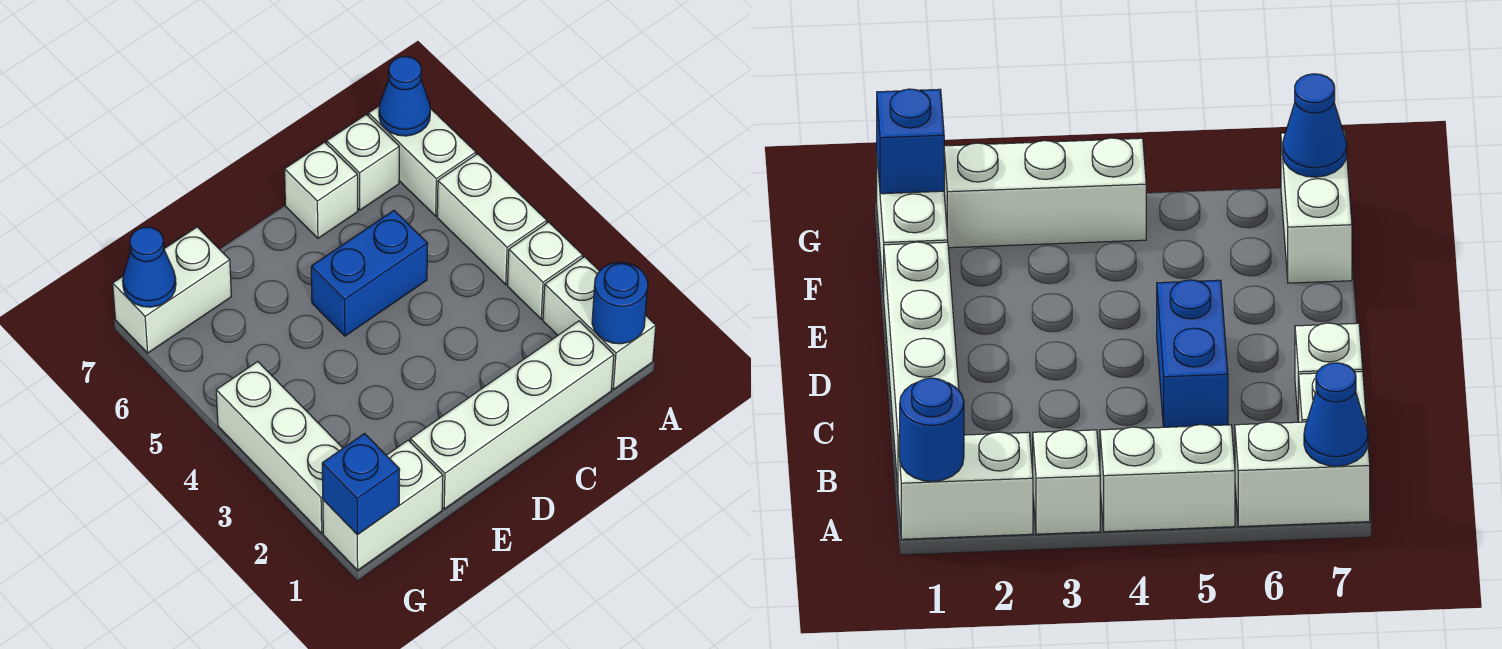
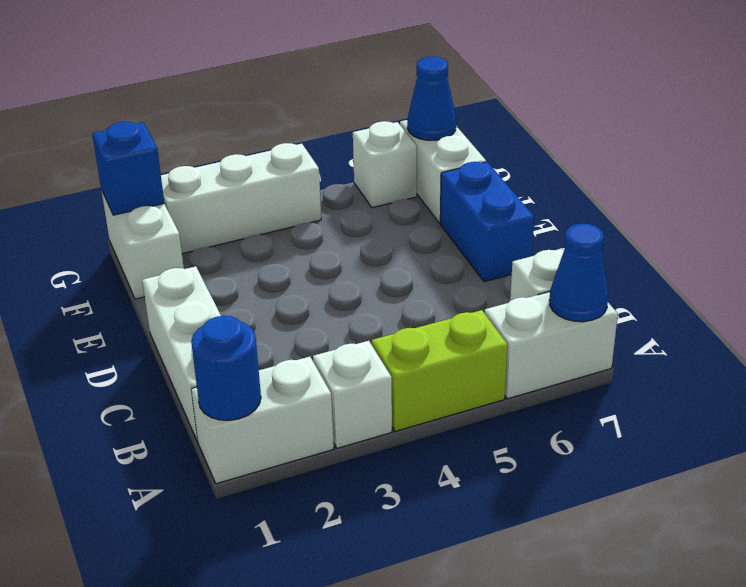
white 1x2 brick [437,154,547,284] -> lime 1x2 brick [372,310,508,431]
white 1x4 brick [410,321,614,509] -> white 1x3 brick [142,266,221,442]
blue 1x2 brick [311,210,428,336] -> blue 1x2 brick moved to [440,162,534,282]
white 1x1 brick [285,142,358,238] -> white 1x1 brick moved to [353,121,417,208]

